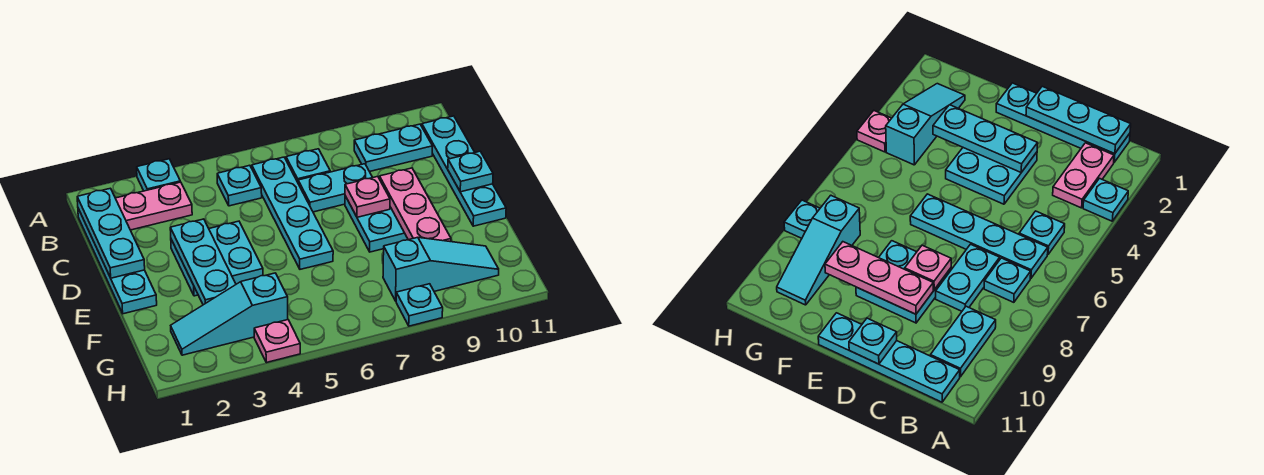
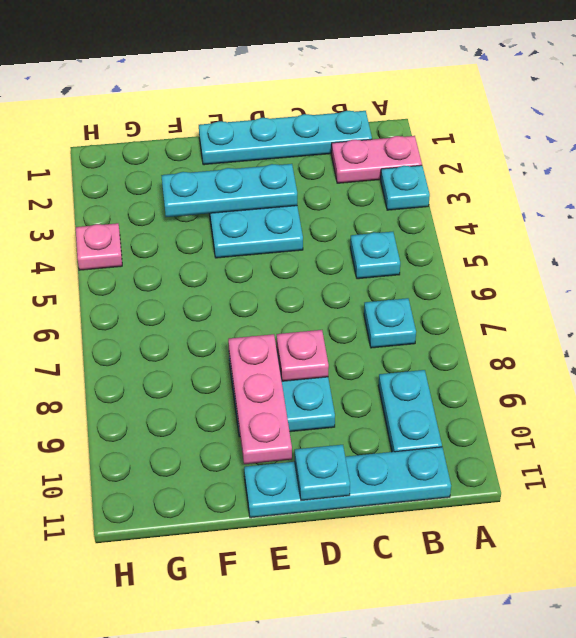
cyan 1x3 plate [77,188,145,278] -> none
pink 1x2 plate [115,182,192,230] -> pink 1x2 plate turned to [331,136,422,183]
cyan 1x4 plate [252,157,333,269] -> none
cyan 1x2 plate [298,164,373,212] -> none
pink 1x3 plate [380,168,451,242] -> pink 1x3 plate turned to [228,334,292,464]
cyan 1x3 slope [171,273,288,355] -> none
cyan 1x3 slope [383,237,499,301] -> none
cyan 1x1 plate [396,284,443,326] -> none

